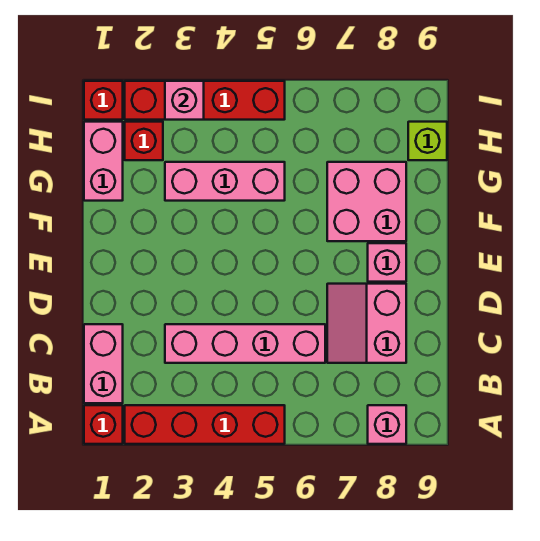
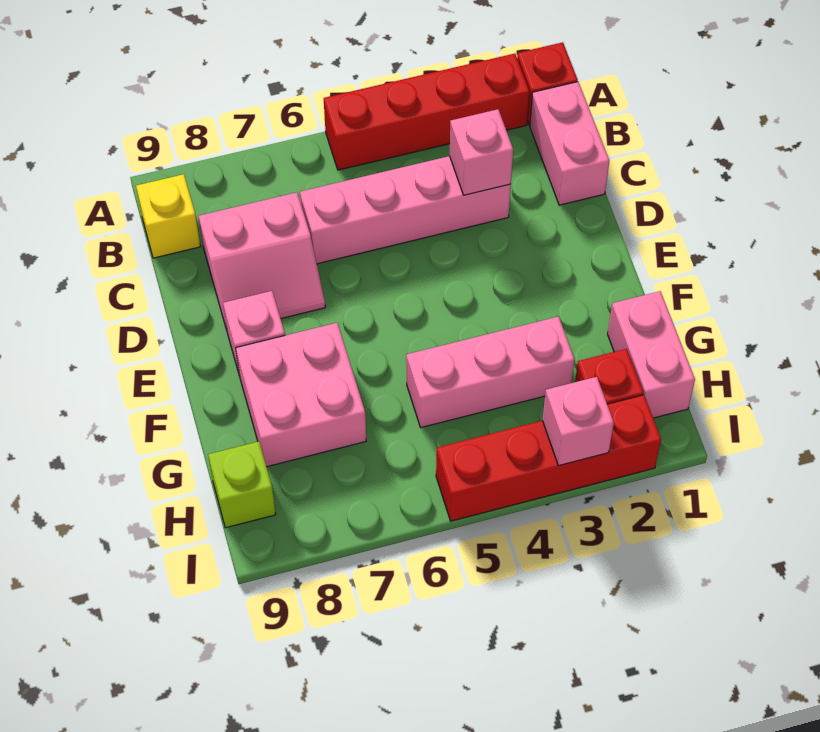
pink 1x1 brick [368,405,406,444] -> pink 1x1 brick moved to [450,109,513,195]
none -> yellow 1x1 brick [136,174,200,258]
pink 2x2 slope [327,284,406,363] -> pink 2x2 slope turned to [199,192,325,330]
red 1x1 brick [84,81,123,120] -> none

